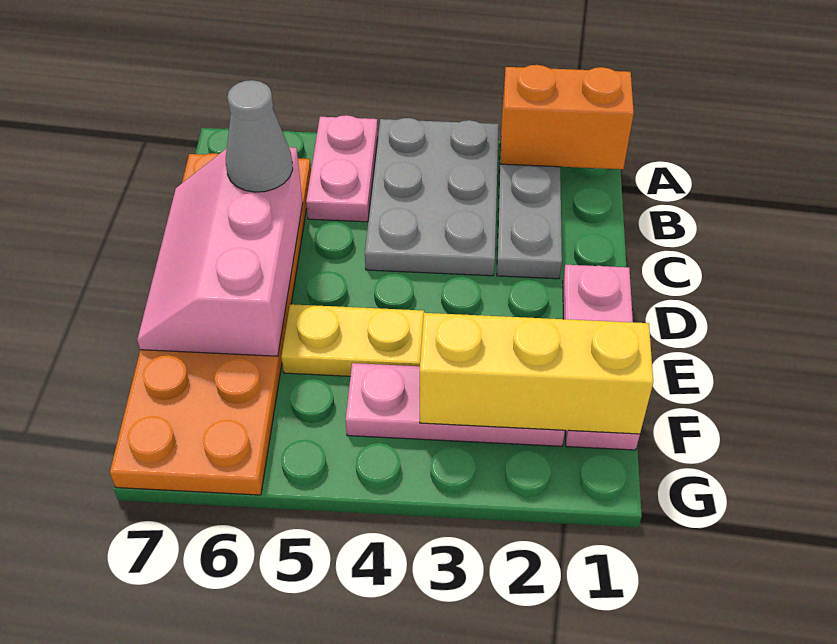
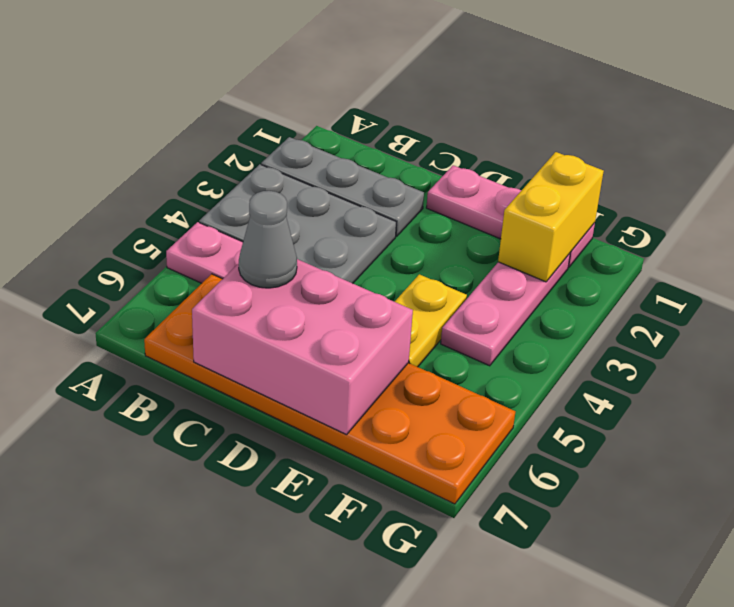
orange 1x2 brick [500,65,634,169] -> none
pink 2x3 slope [137,147,303,356] -> pink 2x3 brick [192,259,413,435]
yellow 1x3 brick [420,313,653,434] -> yellow 1x2 brick [498,152,604,282]

